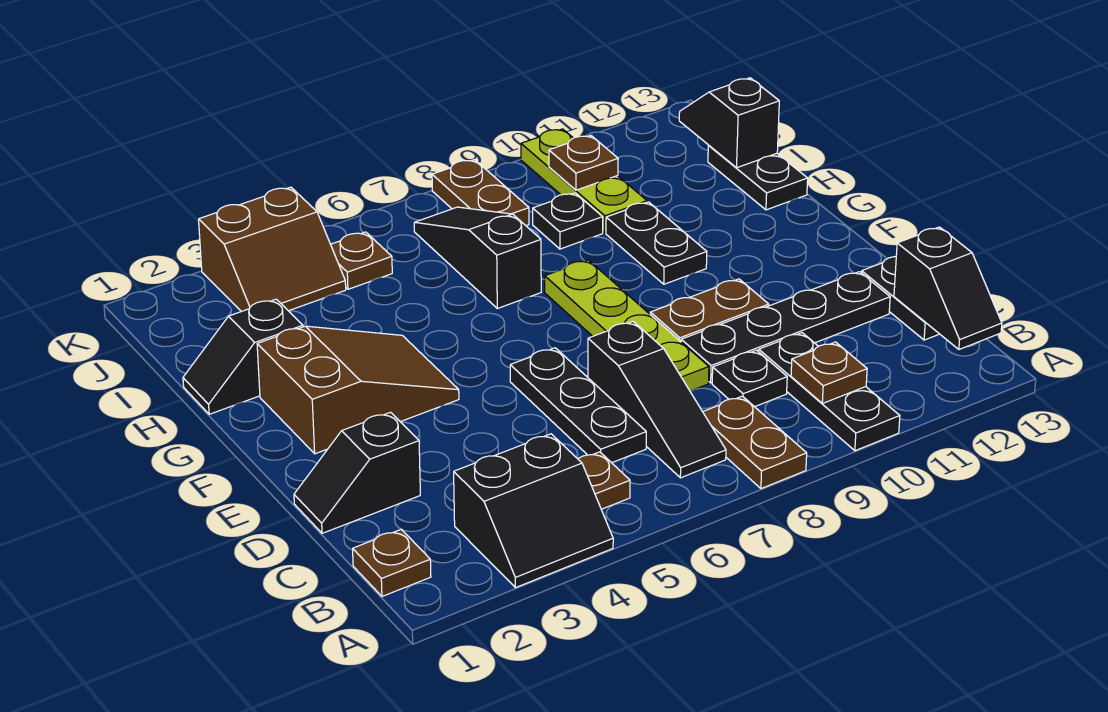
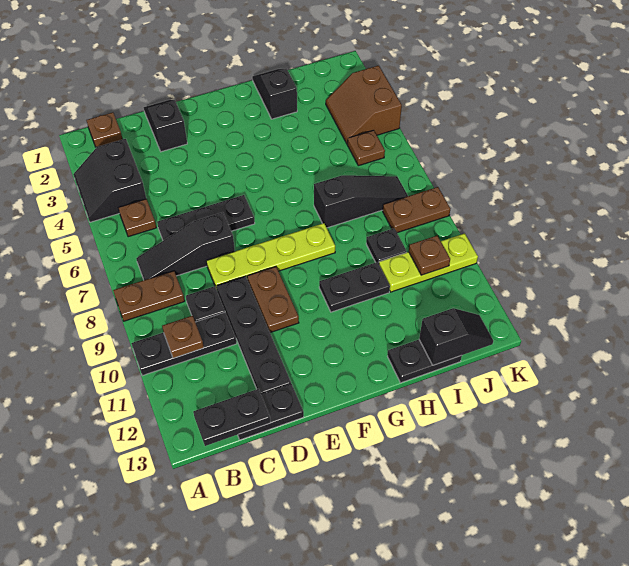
black 1x2 slope [894,227,1002,349] -> black 1x2 plate [193,389,271,446]
brown 2x3 slope [257,326,459,454] -> none

